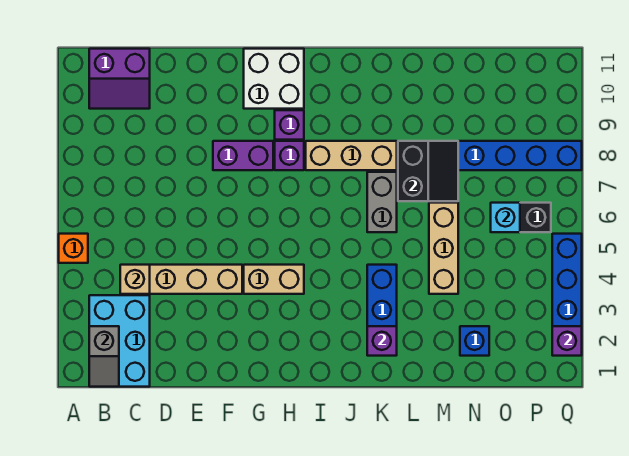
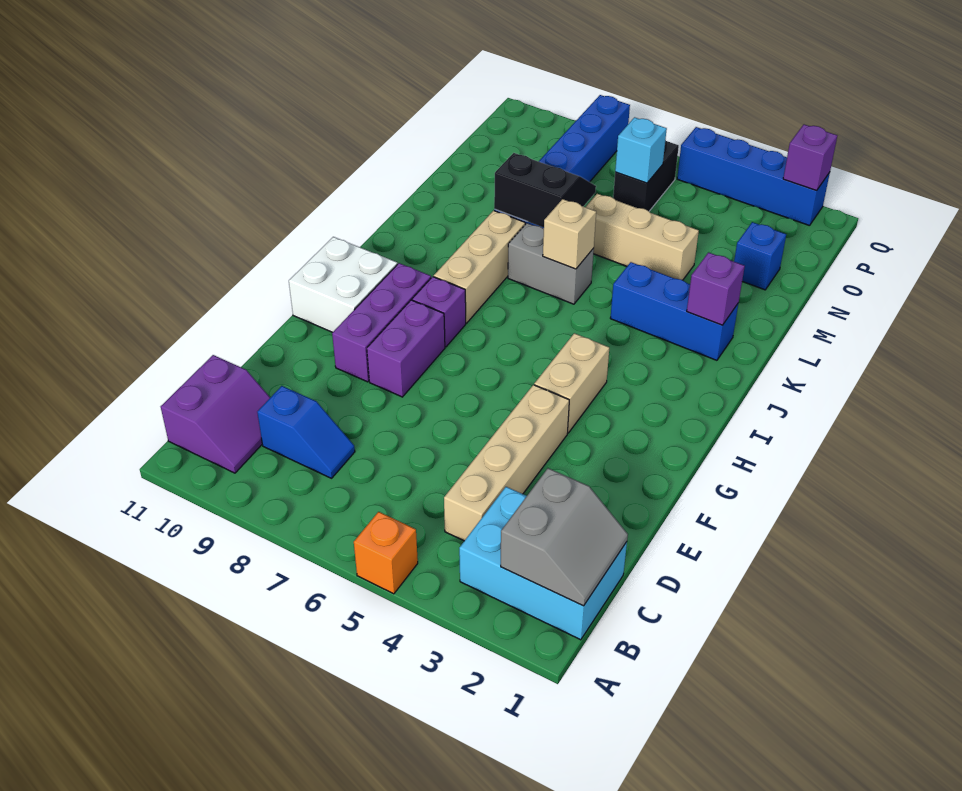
grey 1x2 slope [89,326,119,387] -> grey 2x2 slope [501,468,628,606]
tan 1x1 brick [120,265,150,294] -> tan 1x1 brick moved to [543,199,596,269]
none -> blue 1x2 slope [257,386,355,478]
purple 1x1 brick [275,110,304,140] -> purple 1x3 brick [332,263,431,382]

